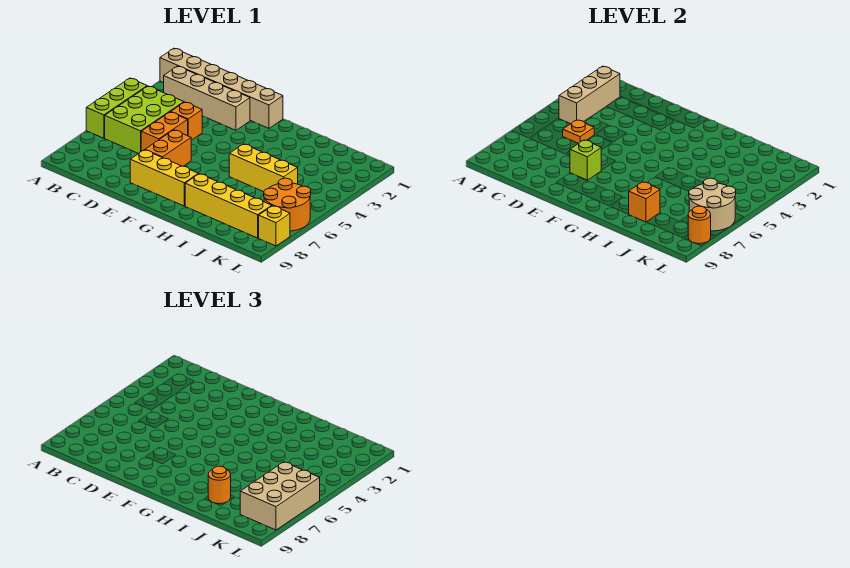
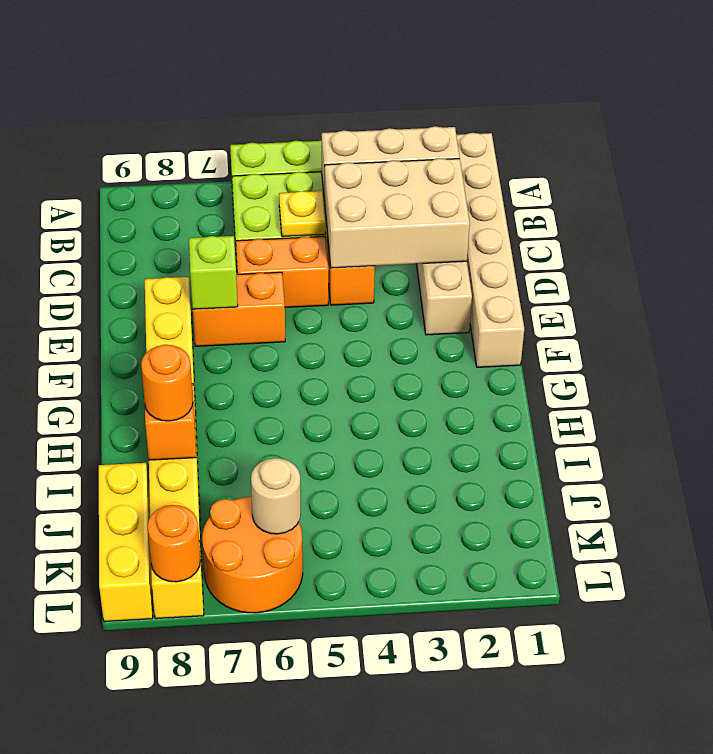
orange 1x1 plate [563,120,594,144] -> yellow 1x1 plate [279,191,325,237]
yellow 1x3 brick [229,144,298,192] -> yellow 1x3 brick moved to [99,463,153,622]
tan 2x2 round brick [689,178,736,231] -> tan 1x1 round brick [251,458,301,534]
tan 2x3 brick [240,462,320,530] -> tan 2x3 brick moved to [325,158,470,268]

